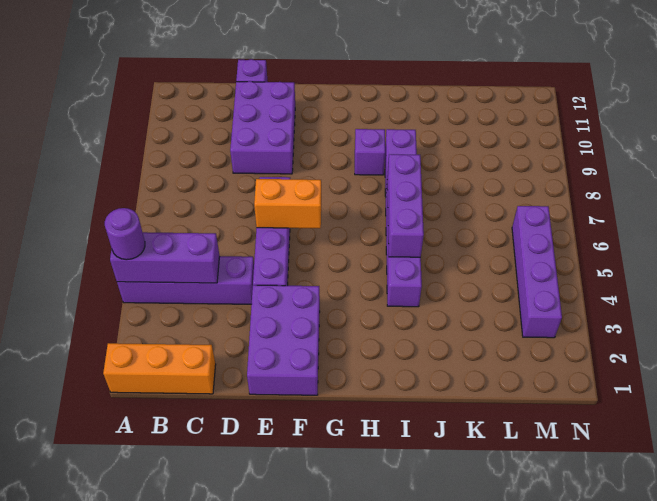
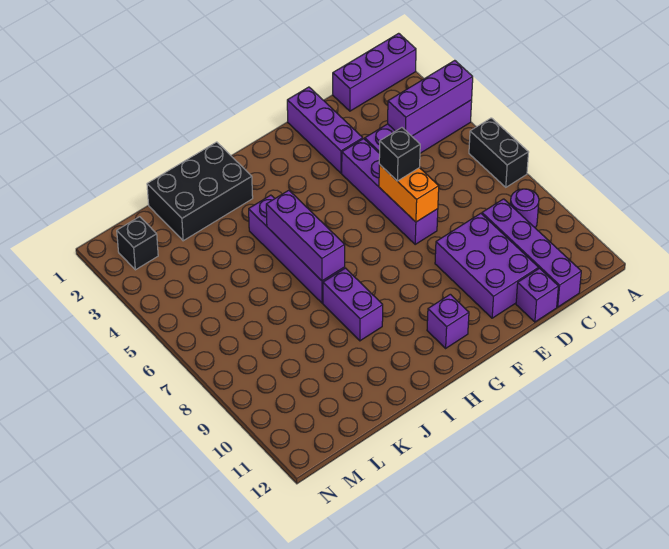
orange 1x3 brick [103,343,216,394] -> purple 1x3 brick [333,33,416,111]
purple 1x1 round brick [105,208,145,260] -> purple 1x1 round brick moved to [510,189,539,228]
none -> black 1x2 brick [469,118,529,187]
purple 2x3 brick [247,285,320,395] -> purple 1x3 brick [287,87,363,173]
orange 1x2 brick [254,179,321,228] -> orange 1x2 brick turned to [379,165,439,222]
none -> black 1x1 brick [379,128,420,181]
purple 1x1 brick [355,129,385,175] -> purple 1x1 brick moved to [427,294,469,348]
none -> black 2x3 brick [147,142,253,241]
none -> black 1x1 brick [117,217,158,270]
purple 1x4 brick [512,206,562,338] -> purple 1x4 brick moved to [482,199,581,307]

